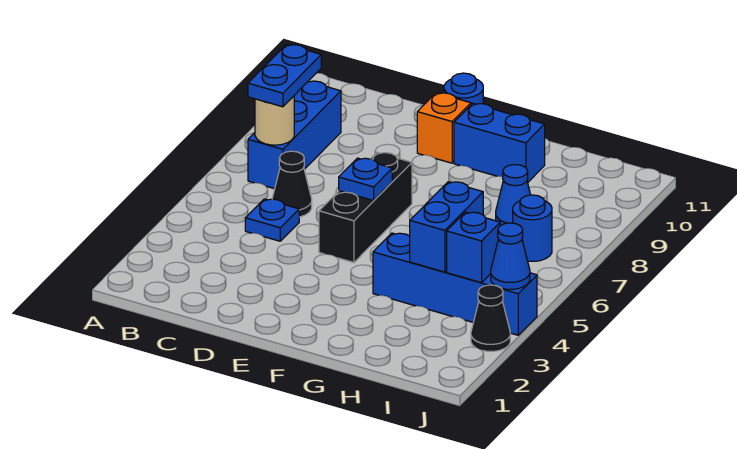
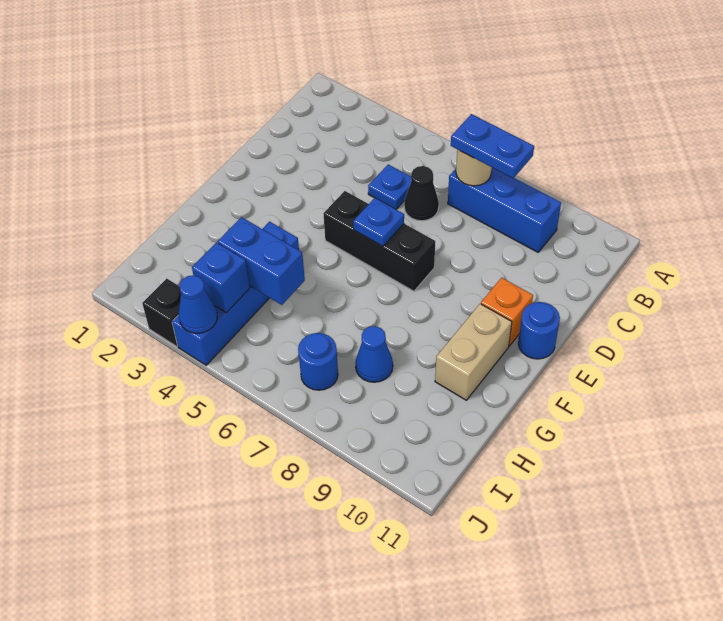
blue 1x2 brick [454,103,545,182] -> tan 1x2 brick [435,304,512,400]
black 1x1 cone [471,285,510,351] -> black 1x1 brick [142,279,181,346]

